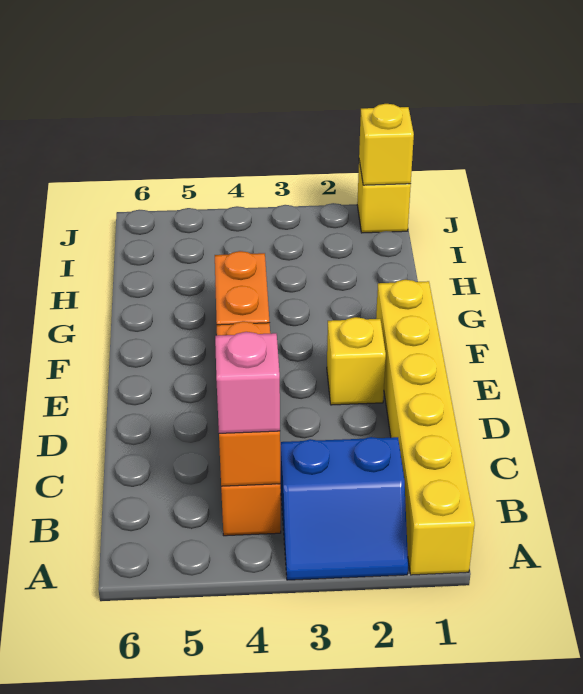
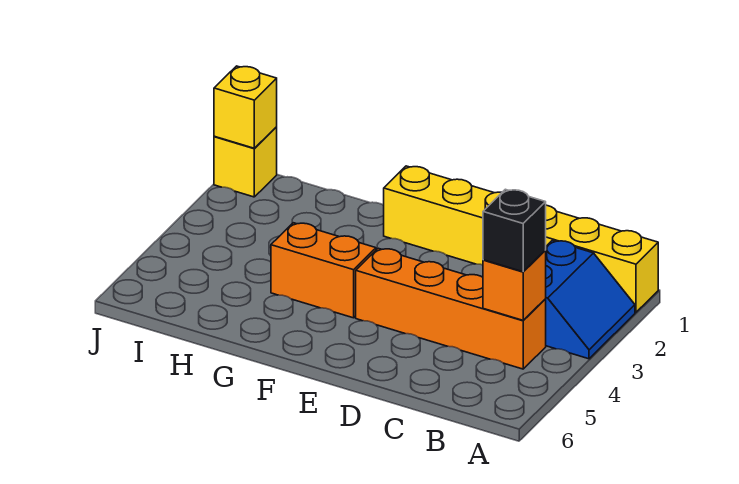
pink 1x1 brick [215,332,280,433] -> black 1x1 brick [483,189,546,272]
yellow 1x1 brick [327,317,386,405] -> none

